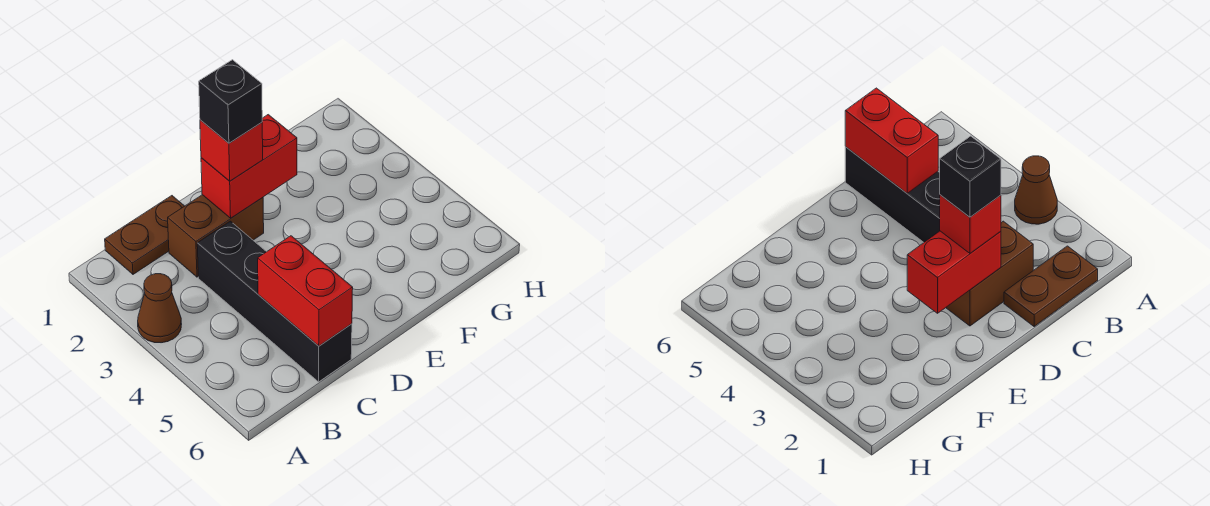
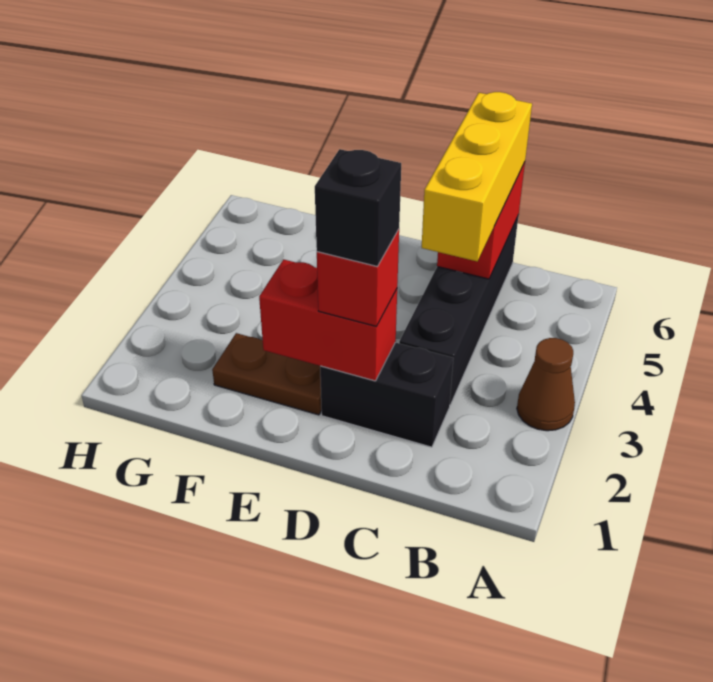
brown 1x2 plate [105,196,184,274] -> brown 1x2 plate moved to [212,333,322,415]
brown 1x2 brick [168,195,264,277] -> black 1x2 brick [320,342,454,447]
none -> yellow 1x3 brick [422,92,532,261]

